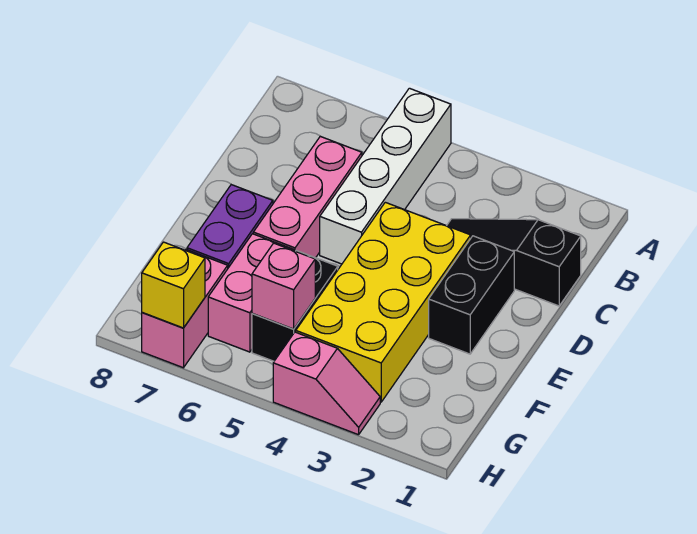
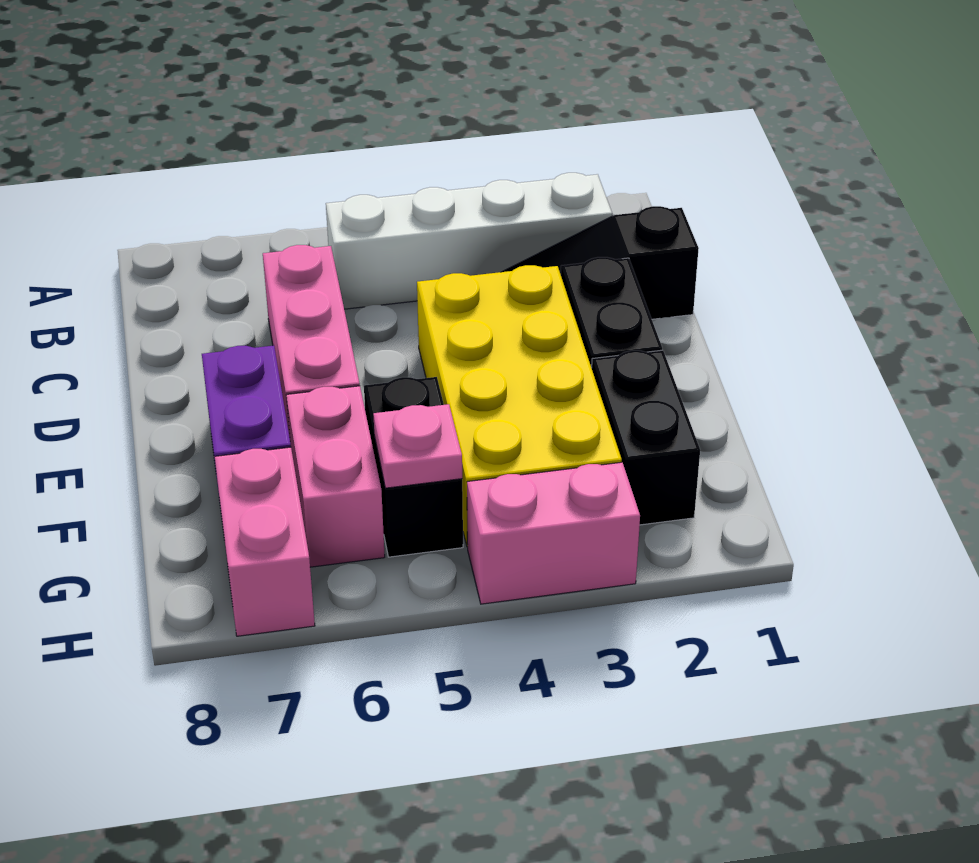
white 1x4 brick [320,88,451,264] -> white 1x4 brick turned to [326,173,612,309]
none -> black 1x2 brick [592,350,700,525]
pink 1x1 brick [252,243,315,329] -> pink 1x1 plate [373,404,462,488]
pink 1x2 slope [273,332,380,435] -> pink 1x2 brick [467,462,640,604]
yellow 1x1 brick [142,242,205,328] -> none

